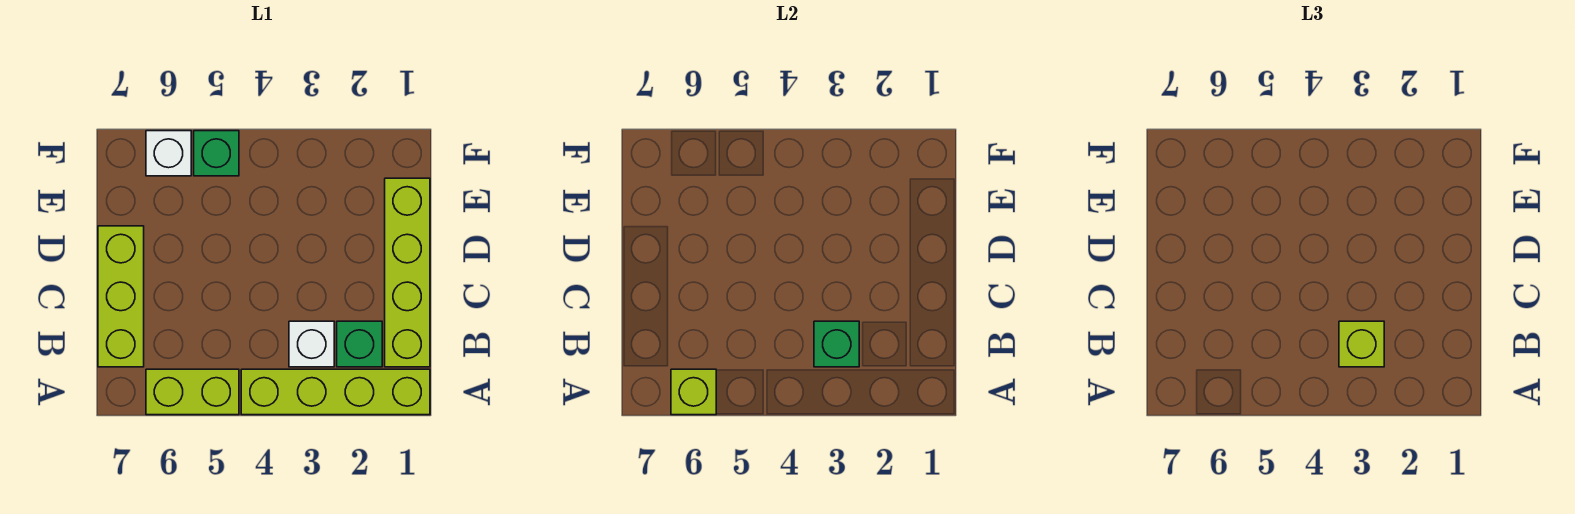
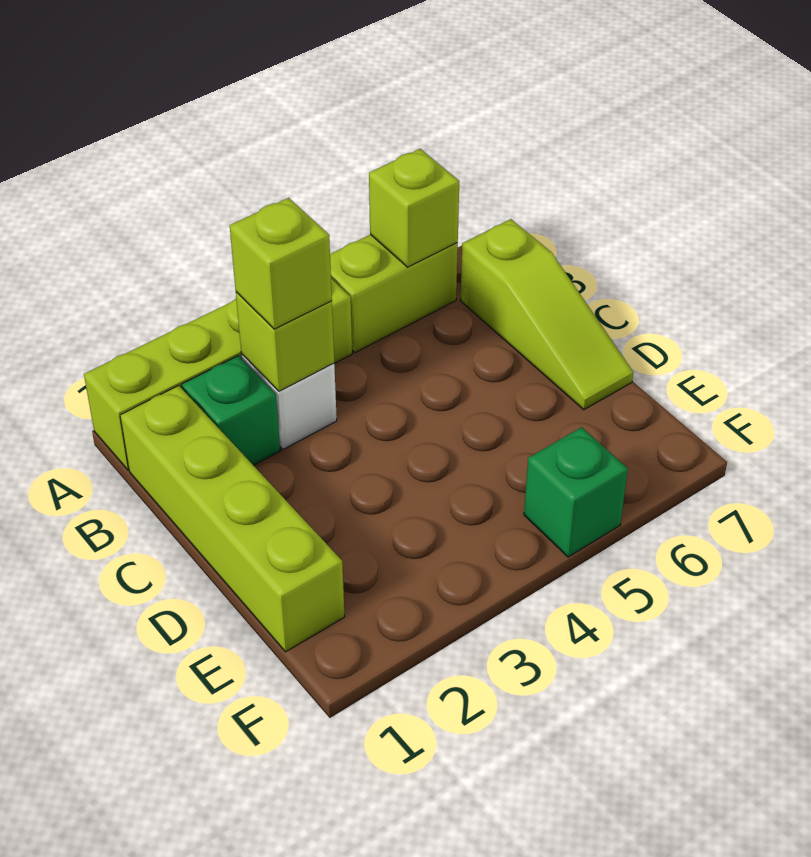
green 1x1 brick [814,321,859,367] -> lime 1x1 brick [236,292,334,391]
lime 1x3 brick [98,226,144,367] -> lime 1x3 slope [460,219,633,410]
white 1x1 brick [146,131,191,176] -> none

